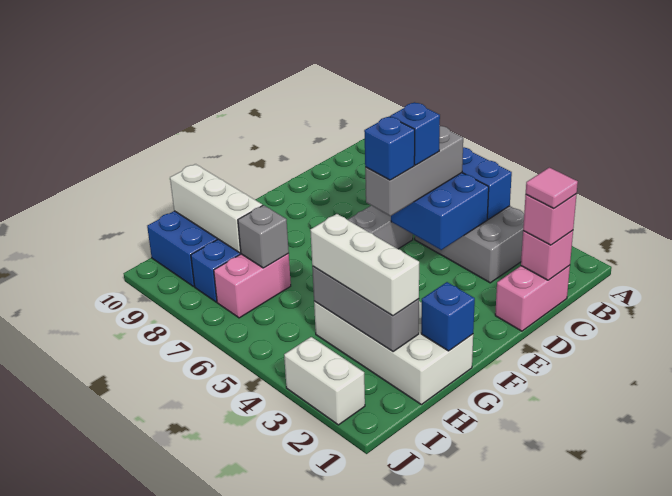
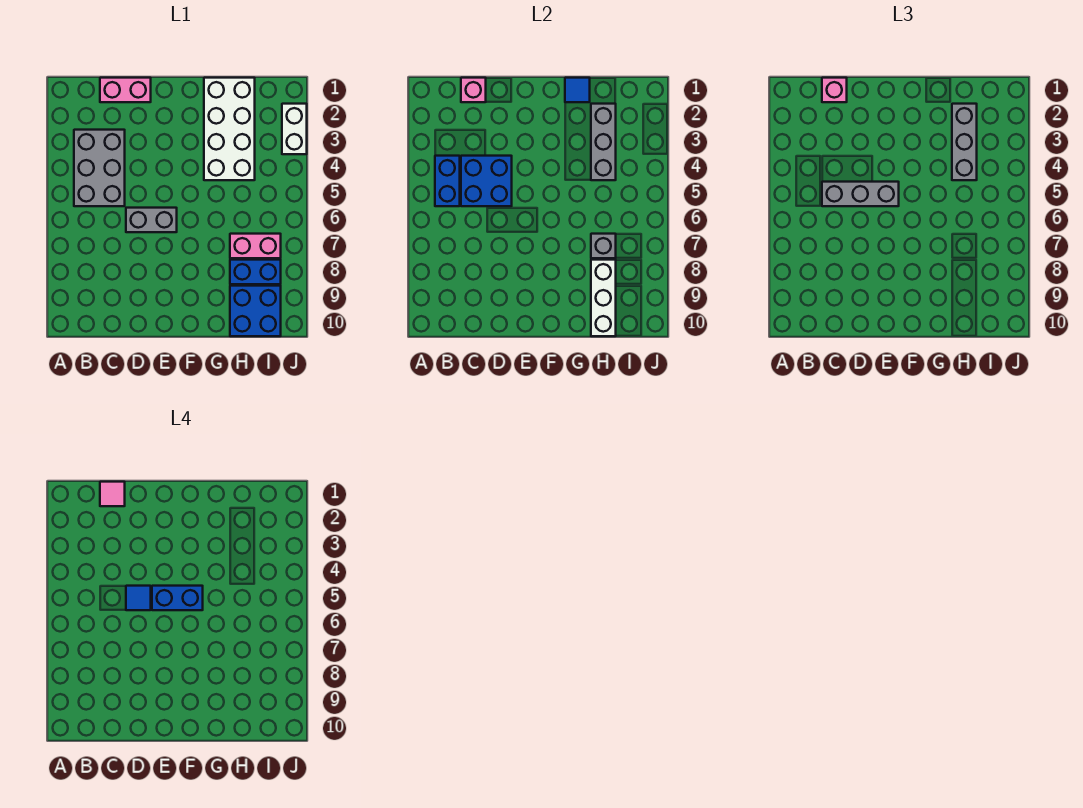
blue 1x1 brick [390,102,440,165] -> blue 1x1 tile [126,586,151,610]
blue 1x1 brick [364,116,415,180] -> blue 1x2 brick [152,586,203,610]
blue 1x1 brick [421,282,475,351] -> blue 1x1 tile [565,78,590,102]
white 1x3 brick [310,214,419,316] -> grey 1x3 brick [952,104,977,180]

